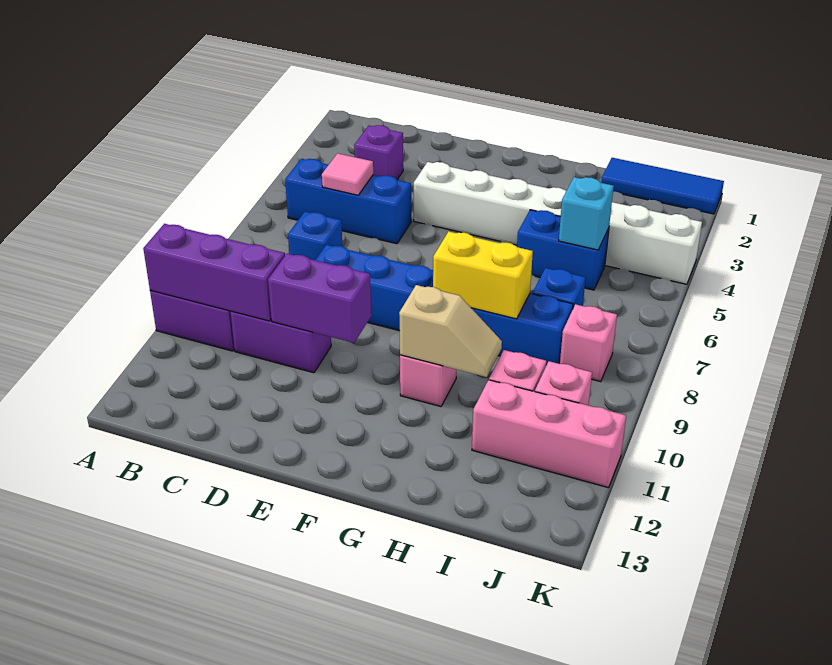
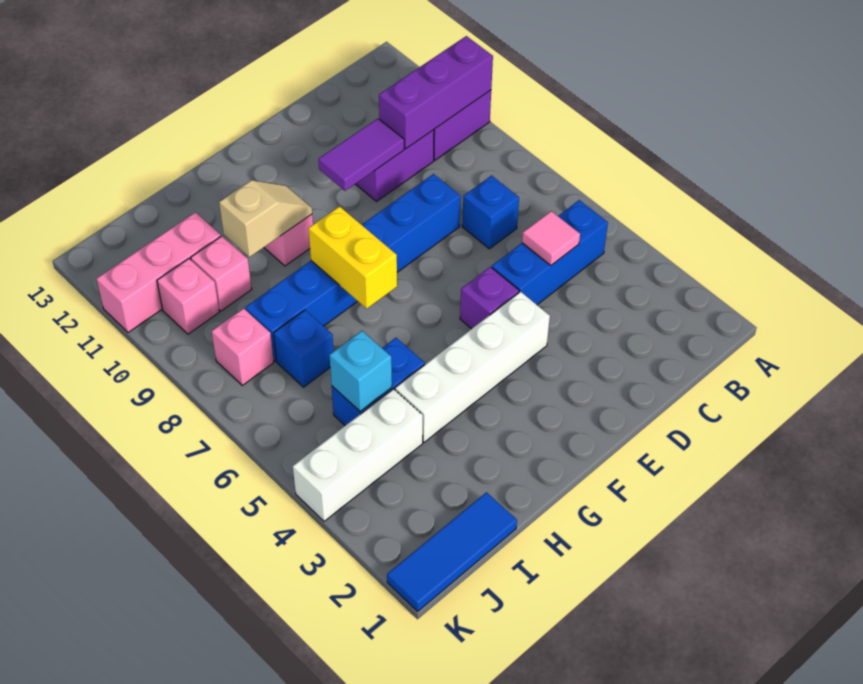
purple 1x1 brick [354,125,403,179] -> purple 1x1 brick moved to [460,267,519,329]
purple 1x2 brick [268,254,371,343] -> purple 1x2 tile [318,119,404,191]
yellow 1x2 brick [433,231,533,319] -> yellow 1x2 brick turned to [308,207,397,309]
tan 1x2 slope [399,285,502,377] -> tan 1x2 slope turned to [219,180,312,257]

